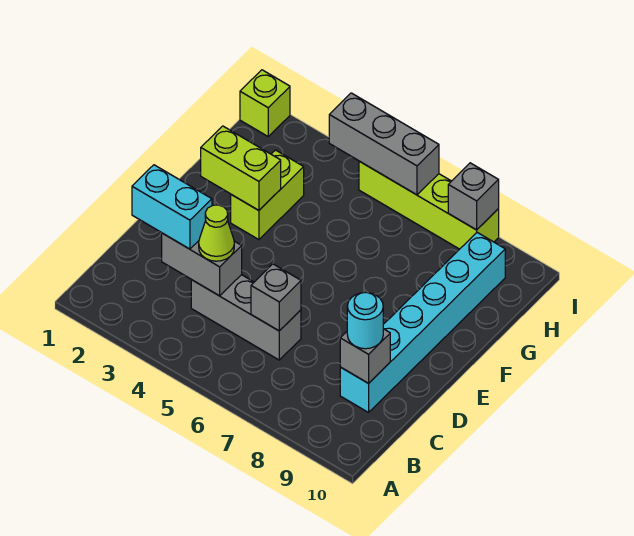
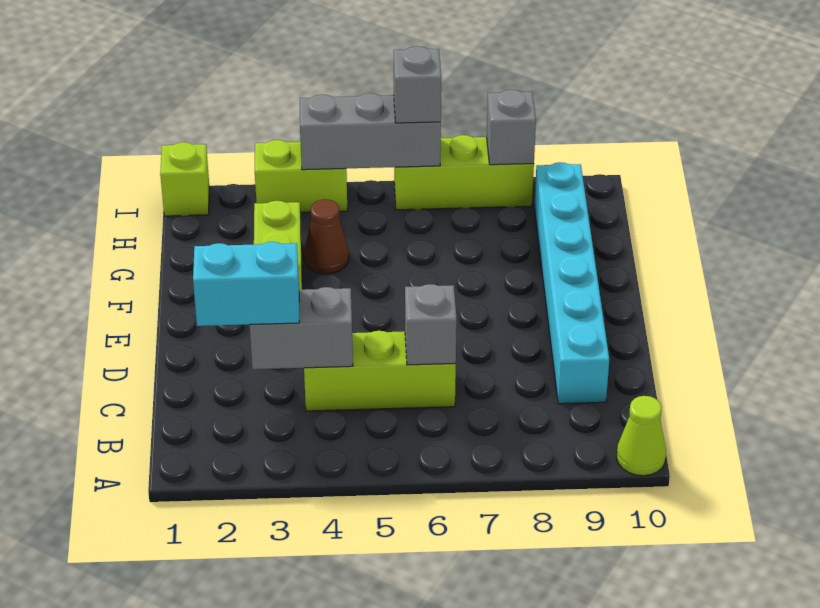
grey 1x3 brick [191,275,301,360] -> lime 1x3 brick [304,331,456,411]
lime 1x1 cone [199,205,234,261] -> lime 1x1 cone moved to [617,396,666,476]
grey 1x1 brick [340,329,390,383] -> grey 1x1 brick moved to [394,46,441,123]
cyan 1x1 round brick [347,292,383,349] -> none
lime 1x2 brick [201,126,281,210] -> lime 1x2 brick moved to [255,140,347,212]
none -> brown 1x1 cone [304,199,349,274]
lime 1x4 brick [359,161,499,249] -> lime 1x3 brick [394,135,534,210]

